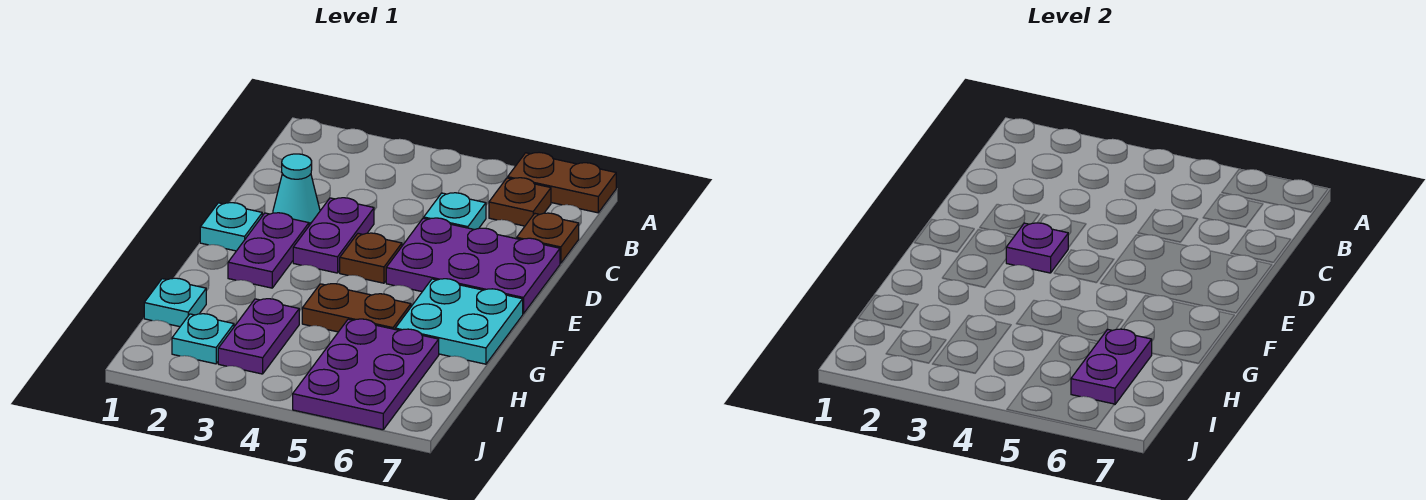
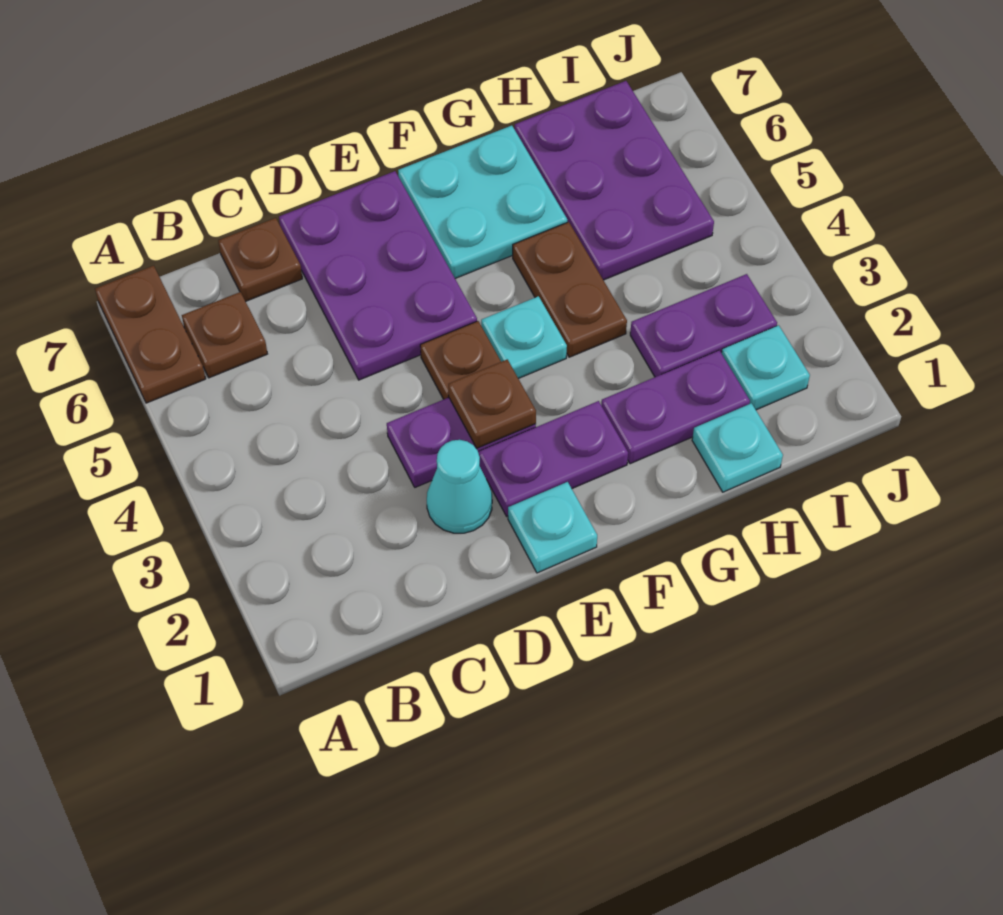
cyan 1x1 plate [424,193,486,230] -> cyan 1x1 plate moved to [481,296,567,379]
purple 1x1 plate [1006,223,1068,273] -> brown 1x1 plate [448,359,536,448]
purple 2x3 plate [293,319,439,430] -> purple 2x3 plate turned to [515,81,714,280]
purple 1x2 plate [1071,329,1152,404] -> purple 1x2 plate moved to [601,350,750,464]

